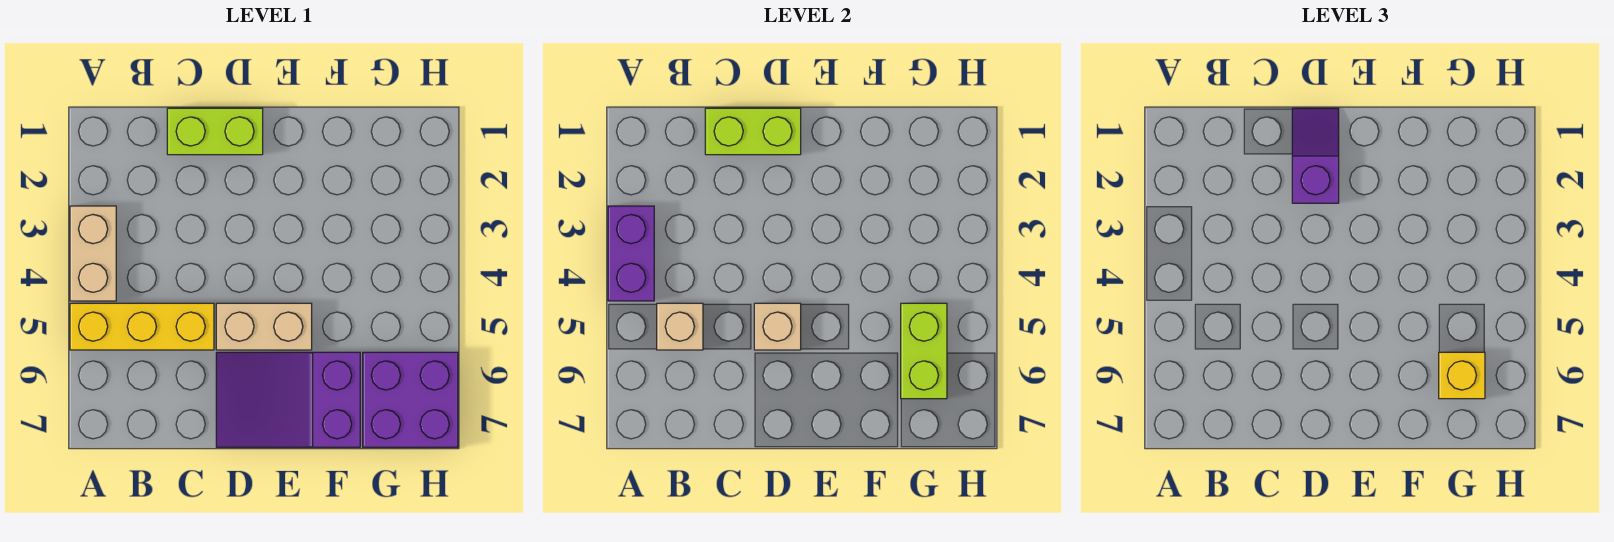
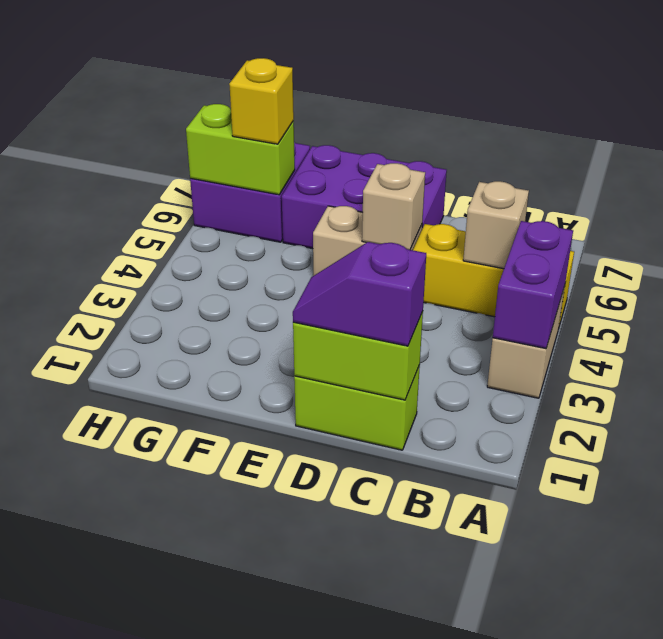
purple 1x2 slope [1292,108,1339,203] -> purple 1x2 slope turned to [293,242,426,346]
purple 2x3 slope [216,352,360,447] -> purple 2x3 brick [282,145,447,249]
lime 1x2 brick [901,303,947,399] -> lime 1x2 brick turned to [186,104,295,195]

